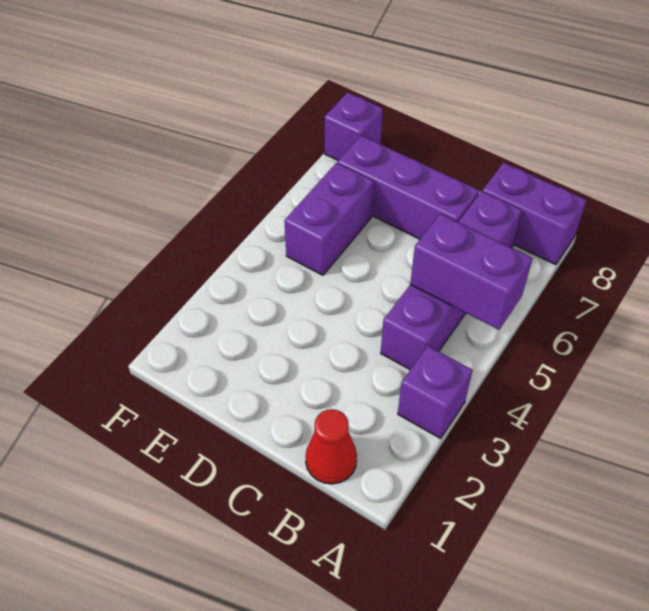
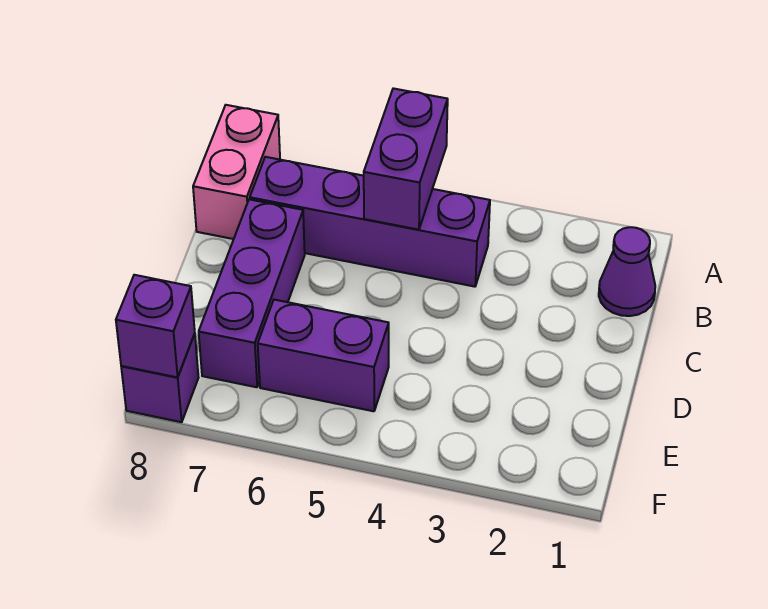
purple 1x1 brick [398,346,472,438] -> purple 1x1 brick moved to [116,275,195,377]
purple 1x2 brick [482,163,587,265] -> pink 1x2 brick [193,105,280,239]
red 1x1 cone [306,409,357,484] -> purple 1x1 cone [599,227,655,316]

